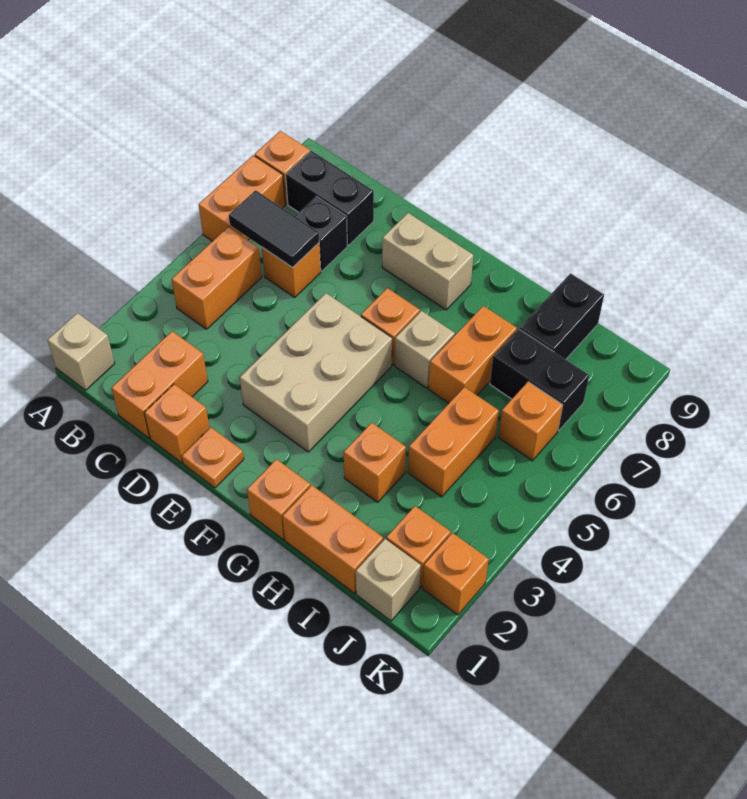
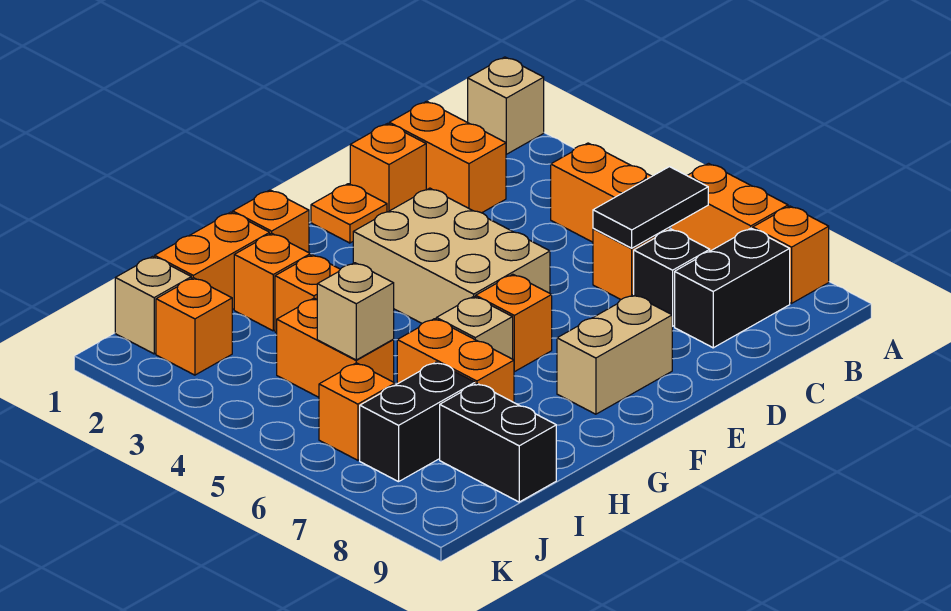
none -> tan 1x1 brick [317,263,394,360]
orange 1x1 brick [423,533,489,615] -> orange 1x1 brick moved to [234,233,310,331]

